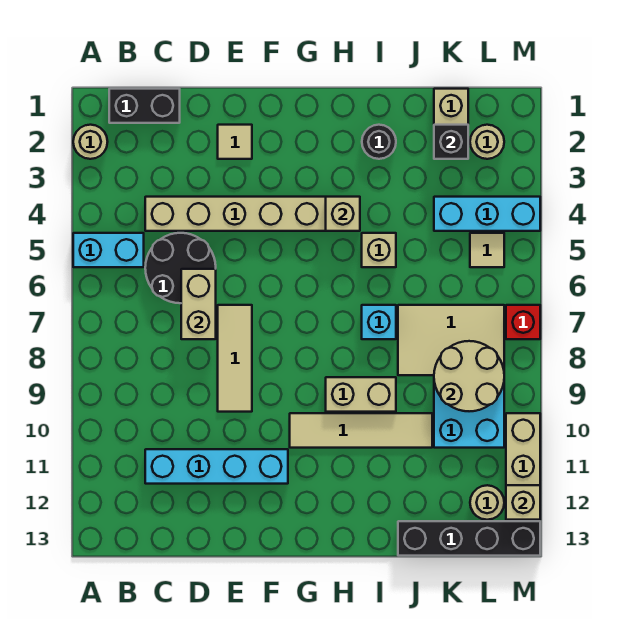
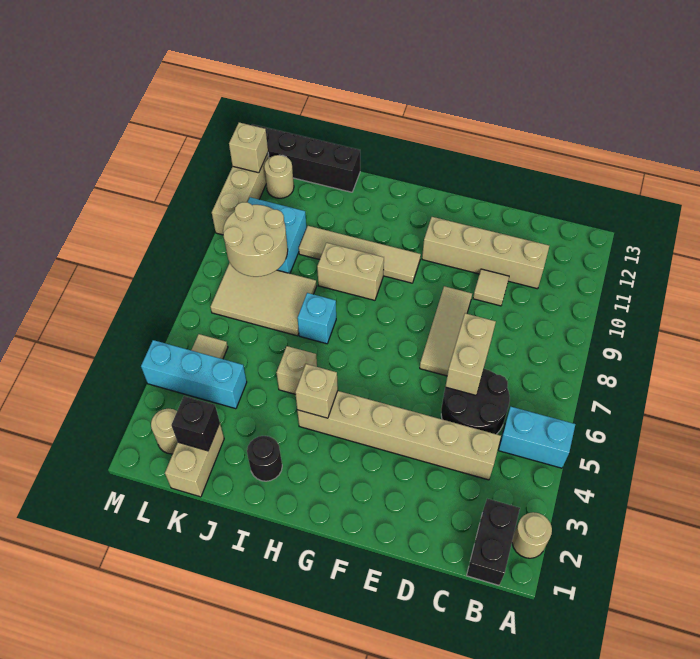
black 1x2 brick [109,89,180,123] -> black 1x2 brick turned to [467,499,520,585]
cyan 1x4 brick [145,449,288,484] -> tan 1x4 brick [422,217,549,289]
tan 1x1 tile [218,125,252,159] -> tan 1x1 tile moved to [473,269,509,306]
red 1x1 brick [506,305,540,339] -> none

